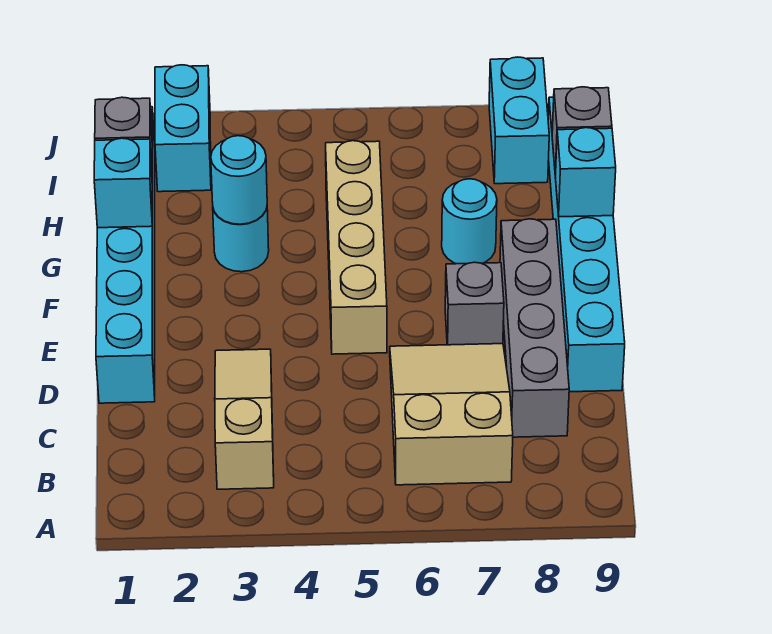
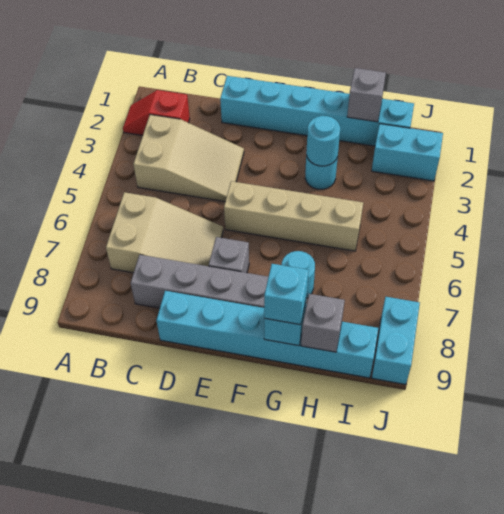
none -> red 1x2 slope [123,90,190,135]
tan 1x3 slope [215,349,274,489] -> tan 2x3 slope [133,115,244,201]
cyan 1x1 brick [94,138,152,228] -> cyan 1x1 brick moved to [264,264,309,325]
cyan 1x2 brick [489,57,549,184] -> cyan 1x2 brick turned to [372,297,420,385]

